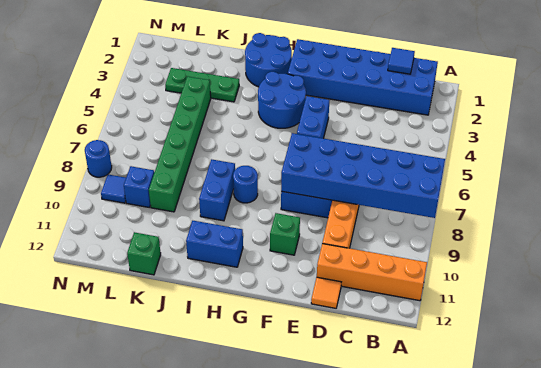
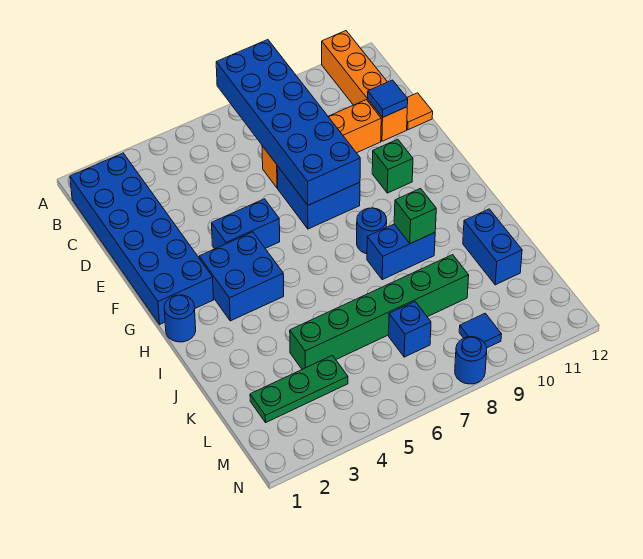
blue 1x1 tile [388,48,415,74] -> blue 1x1 tile moved to [368,80,408,117]
blue 2x2 round brick [258,72,306,128] -> blue 2x2 brick [199,232,284,321]
blue 2x2 round brick [245,33,292,87] -> blue 1x1 round brick [164,295,196,342]
blue 1x2 brick [186,221,243,267] -> blue 1x2 brick moved to [463,209,522,285]
green 1x3 plate [165,68,239,102] -> green 1x3 plate turned to [250,355,348,422]
green 1x1 brick [127,232,161,275] -> green 1x1 brick moved to [394,189,436,244]
blue 1x1 brick [124,166,154,208] -> blue 1x1 brick moved to [389,302,431,357]

